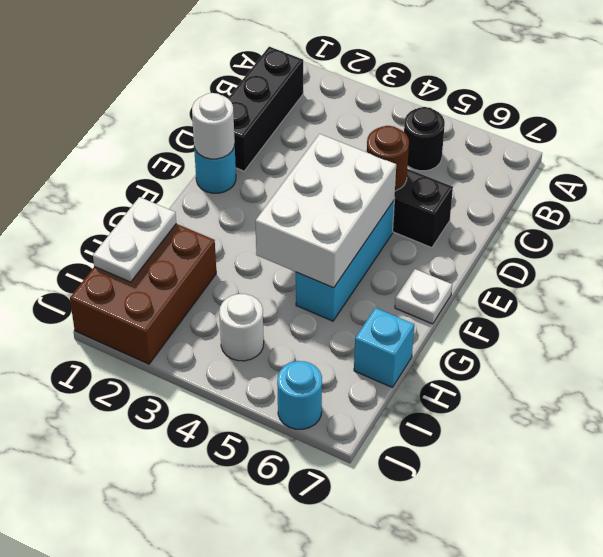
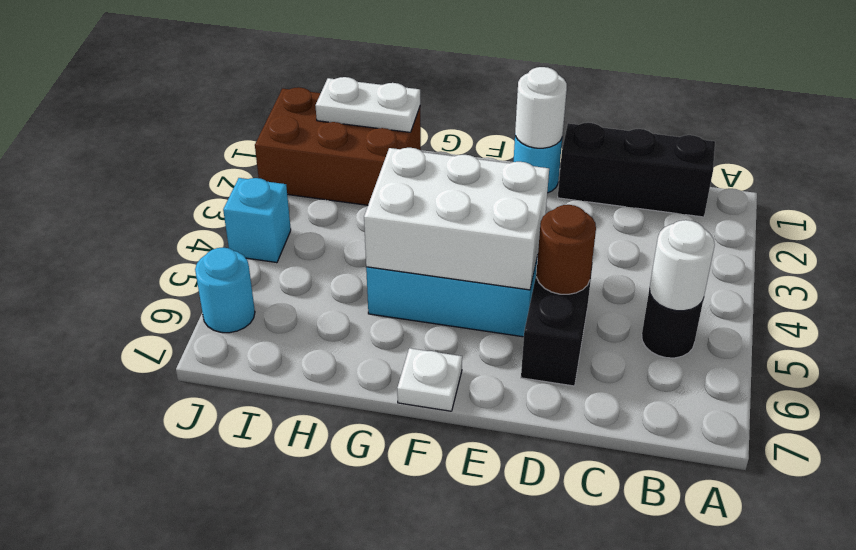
cyan 1x1 brick [354,308,414,387] -> cyan 1x1 brick moved to [223,178,291,263]
white 1x1 round brick [219,294,264,361] -> white 1x1 round brick moved to [649,220,715,311]

